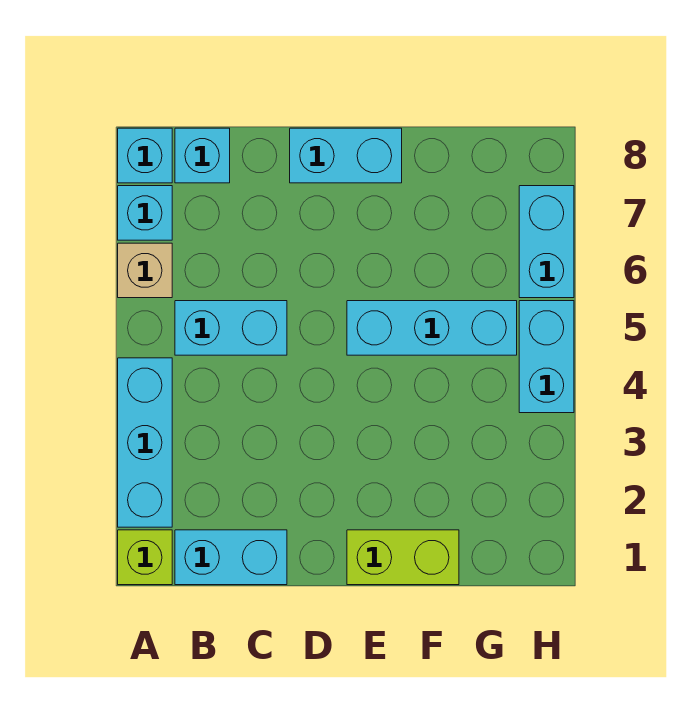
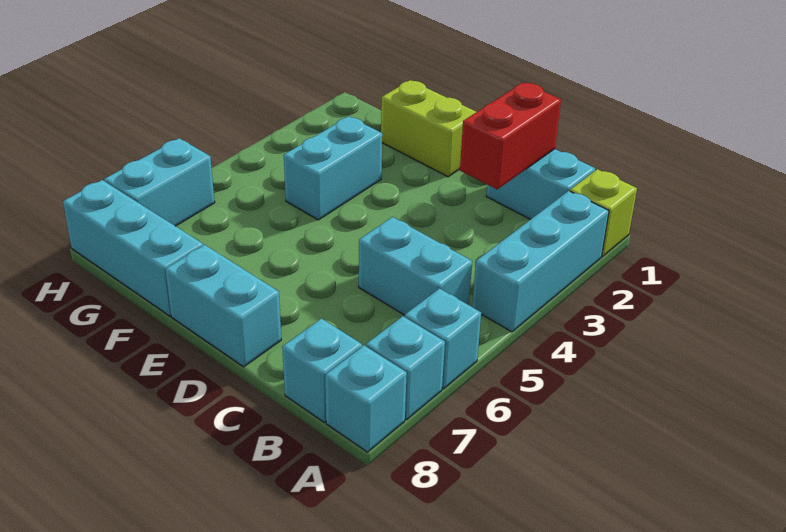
tan 1x1 brick [118,243,172,298] -> cyan 1x1 brick [405,289,481,389]
none -> red 1x2 brick [460,82,561,189]
cyan 1x3 brick [347,301,517,355] -> cyan 1x3 brick moved to [63,180,203,316]
cyan 1x2 brick [519,301,574,413] -> cyan 1x2 brick moved to [284,116,382,220]

